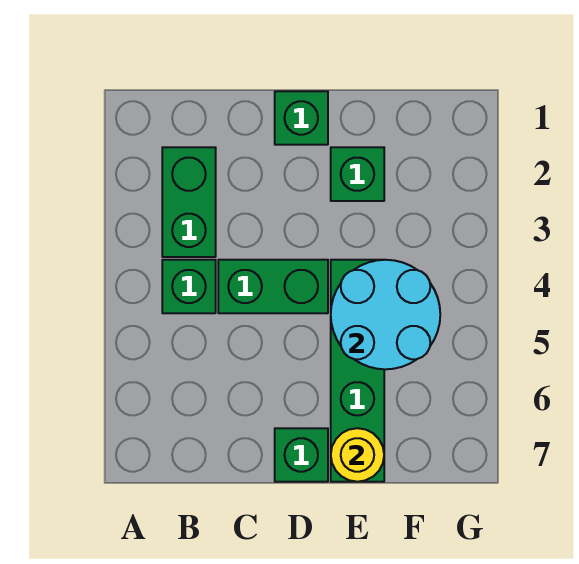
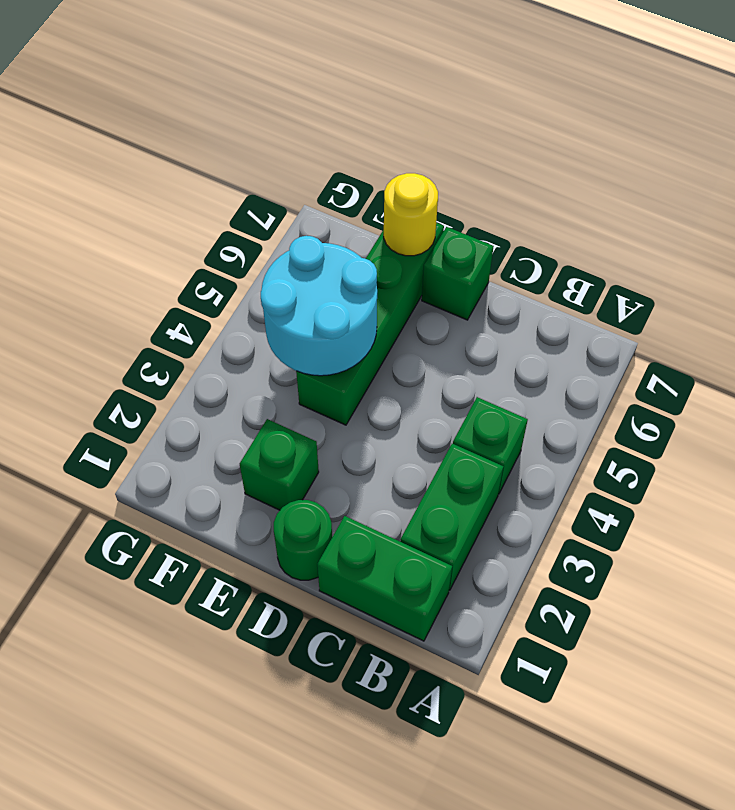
green 1x2 brick [218,260,328,313] -> green 1x2 brick moved to [317,516,452,641]
green 1x1 brick [275,91,328,145] -> green 1x1 round brick [274,500,332,580]

